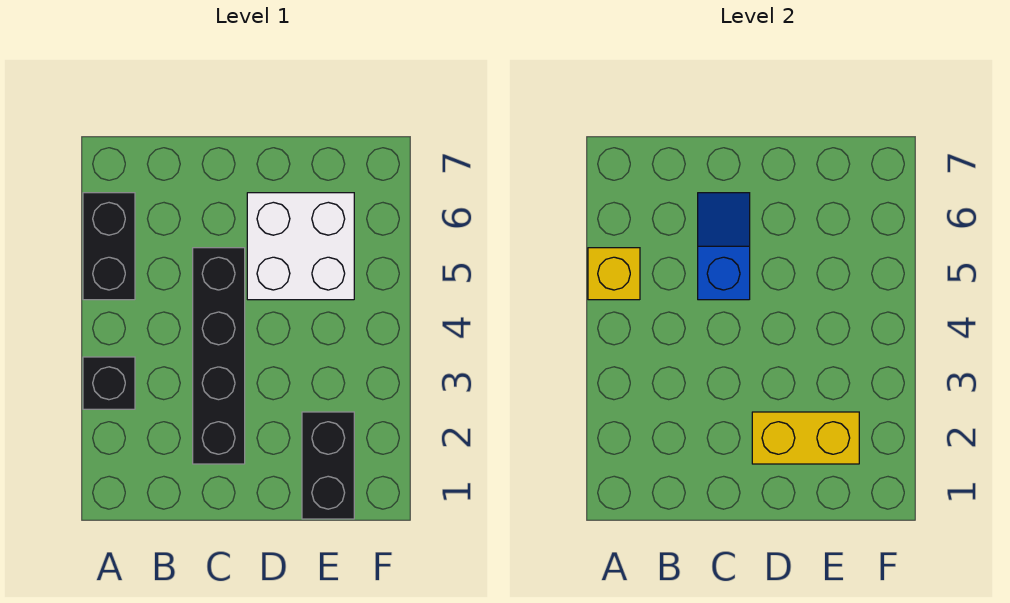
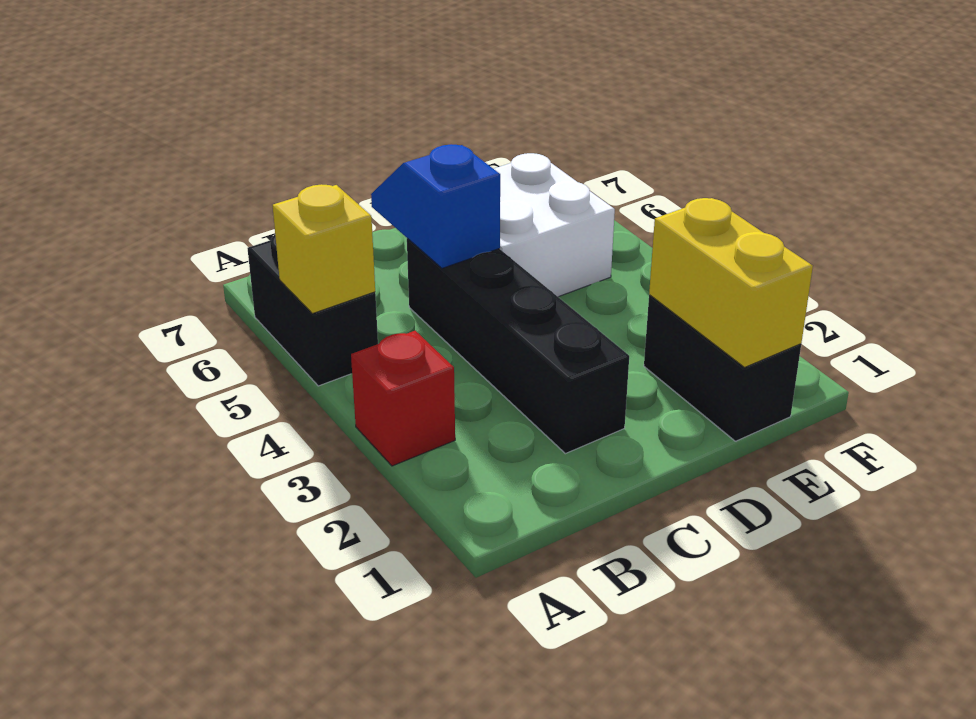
black 1x1 brick [83,357,135,409] -> red 1x1 brick [351,331,455,466]
yellow 1x2 brick [752,412,859,464] -> yellow 1x2 brick turned to [649,198,813,367]

